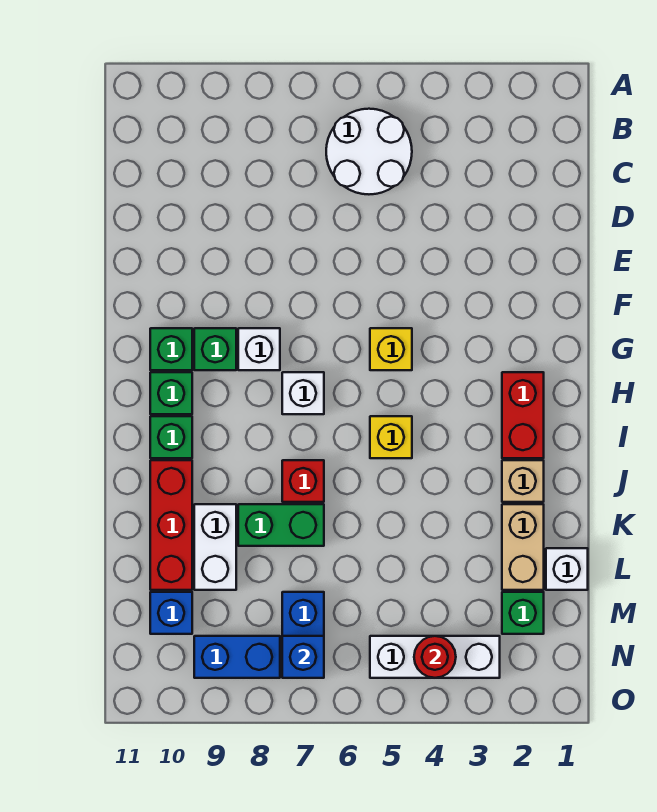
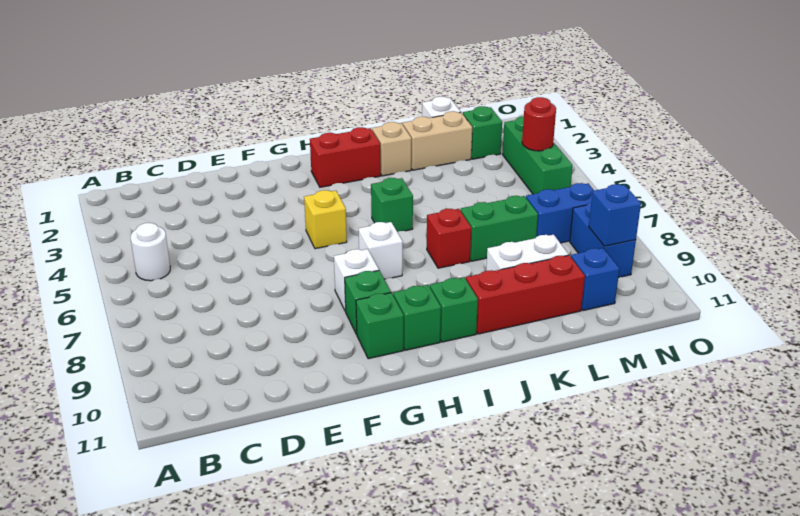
white 2x2 round brick [326,109,412,194] -> white 1x1 round brick [131,223,170,281]
yellow 1x1 brick [370,416,412,458] -> green 1x1 brick [371,178,413,232]
green 1x2 brick [238,504,324,546] -> green 1x2 brick turned to [460,196,538,261]
white 1x3 brick [370,636,500,678] -> green 1x3 brick [502,116,573,194]
blue 1x1 brick [282,636,324,678] -> blue 1x1 brick moved to [589,184,641,246]

